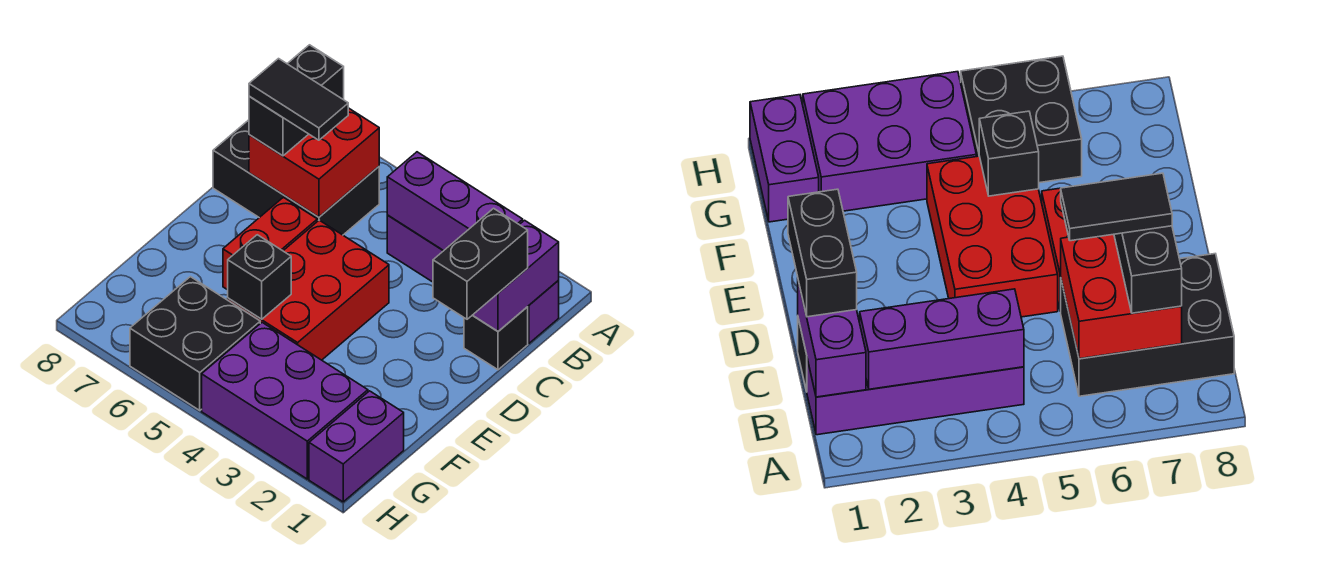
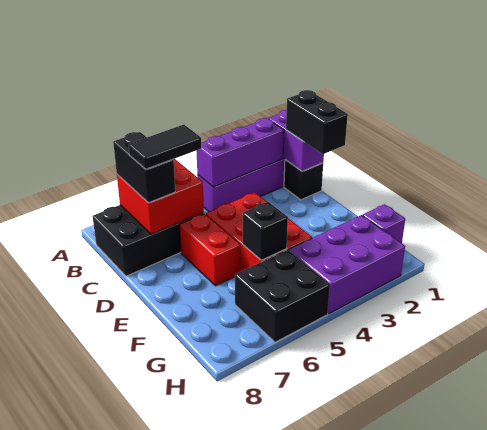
purple 1x2 brick [309,391,404,502] -> purple 1x1 brick [363,204,405,243]

